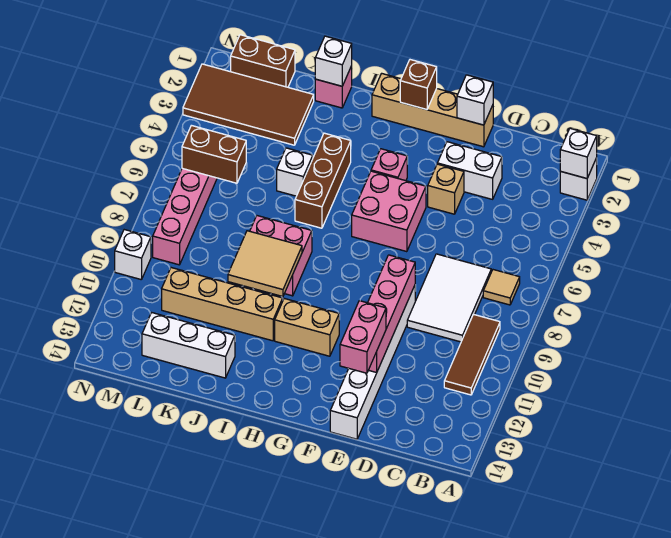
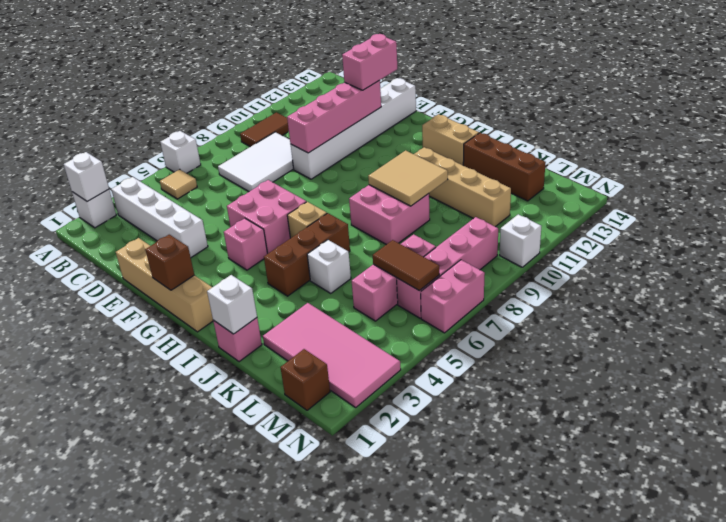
tan 1x1 tile [483,270,520,305] -> tan 1x1 tile moved to [160,169,197,199]
brown 1x3 tile [444,314,500,395] -> brown 1x2 tile [240,112,289,147]
white 1x2 brick [437,142,502,199] -> white 1x4 brick [111,177,208,257]
white 1x1 brick [457,75,493,125] -> white 1x1 brick moved to [160,131,201,173]
tan 1x1 brick [428,164,464,214] -> tan 1x1 brick moved to [287,202,327,238]
tan 1x2 brick [275,298,339,356] -> tan 1x2 brick moved to [422,114,479,165]
white 1x3 brick [142,313,235,378] -> brown 1x3 brick [463,133,546,201]
brown 2x4 tile [183,64,314,145] -> pink 2x4 tile [263,303,401,407]
brown 1x2 brick [231,35,295,87] -> brown 1x1 brick [280,349,330,410]
none -> pink 1x3 brick [352,234,436,321]
brown 1x2 brick [182,125,246,183] -> brown 1x2 tile [373,240,439,291]
none -> pink 1x2 brick [421,260,485,333]

